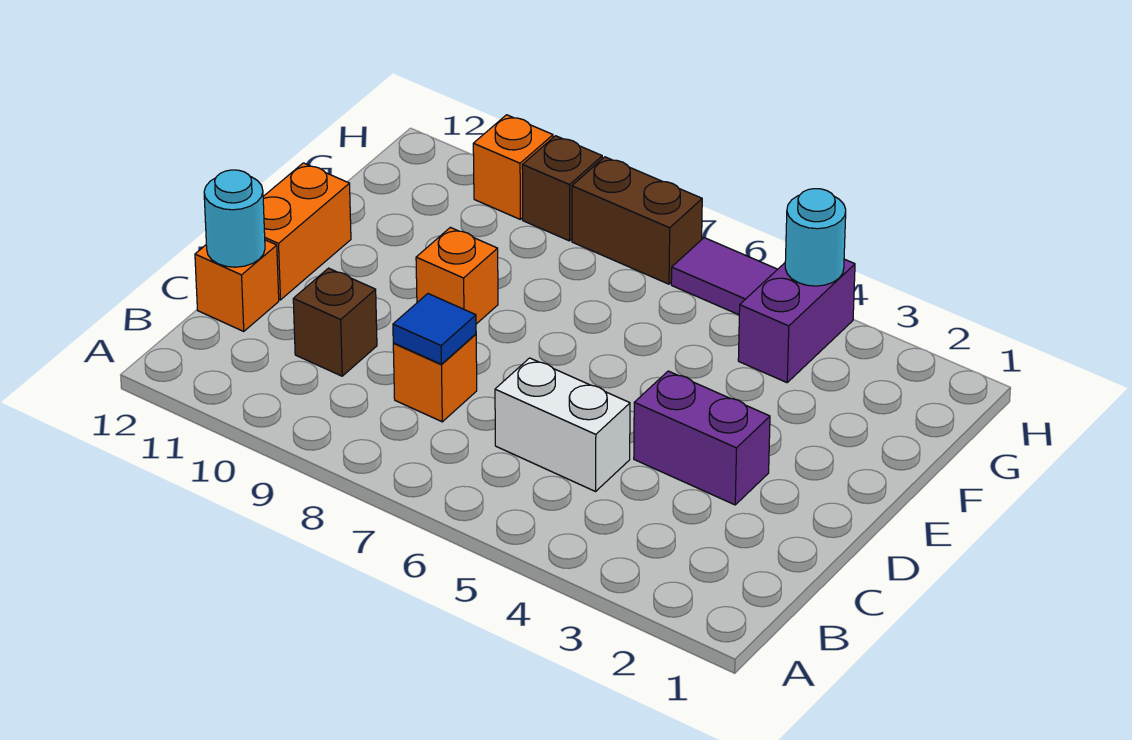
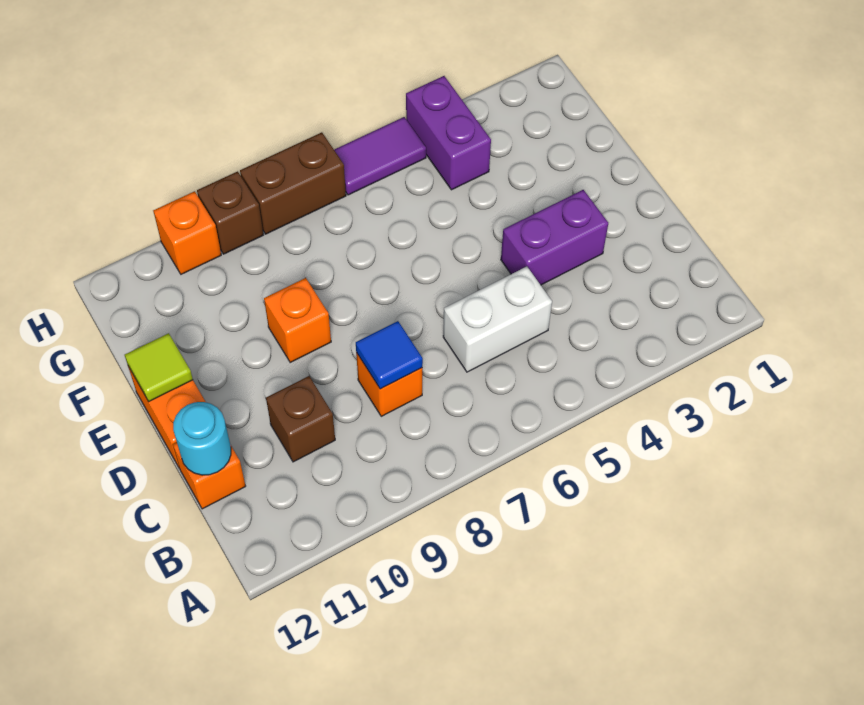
none -> lime 1x1 tile [125,333,193,401]
cyan 1x1 round brick [785,189,846,286] -> none

